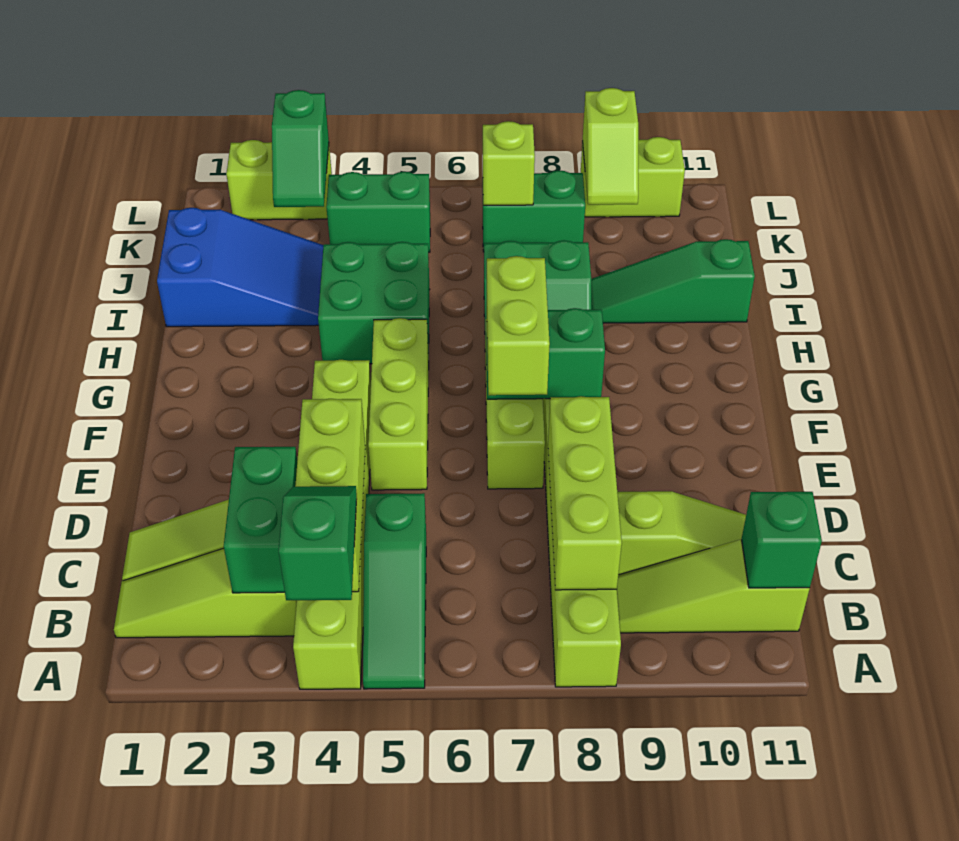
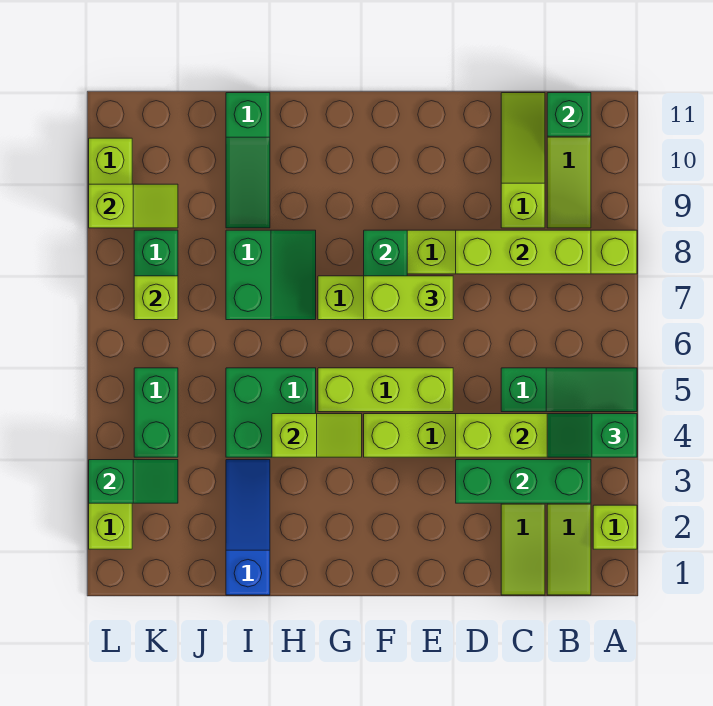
none -> lime 1x1 brick [593,505,637,549]
green 1x2 brick [224,447,297,593] -> green 1x3 brick [456,460,591,503]
none -> lime 1x2 slope [272,414,362,457]
blue 2x3 slope [157,208,324,327] -> blue 1x3 slope [226,460,270,595]

